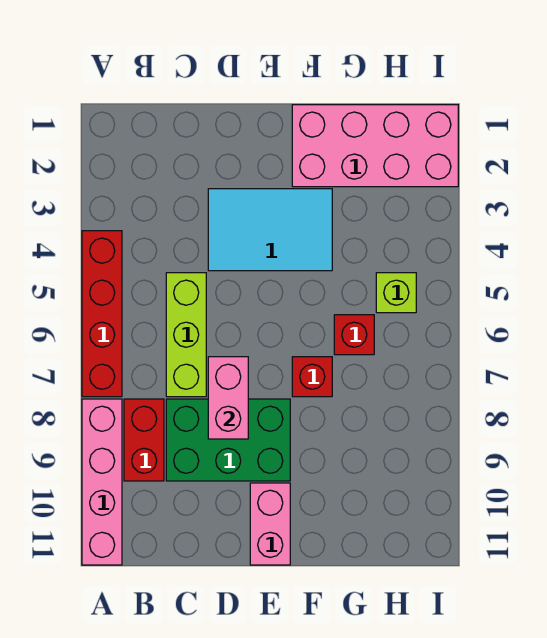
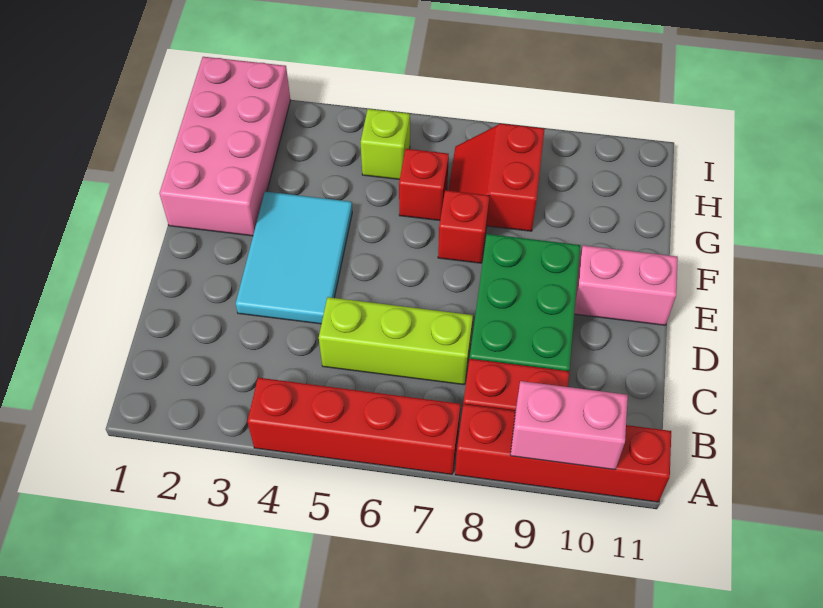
pink 1x4 brick [82,399,122,565] -> red 1x4 brick [455,404,671,502]
pink 1x2 brick [208,357,248,439] -> pink 1x2 brick moved to [510,381,628,470]
none -> red 2x2 slope [448,124,545,231]

